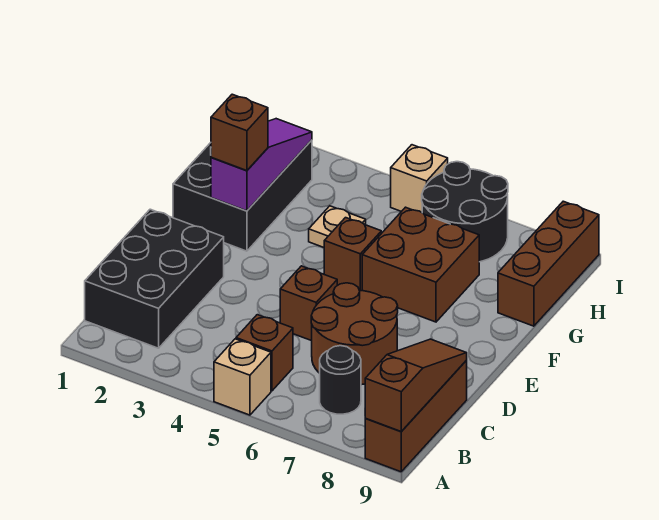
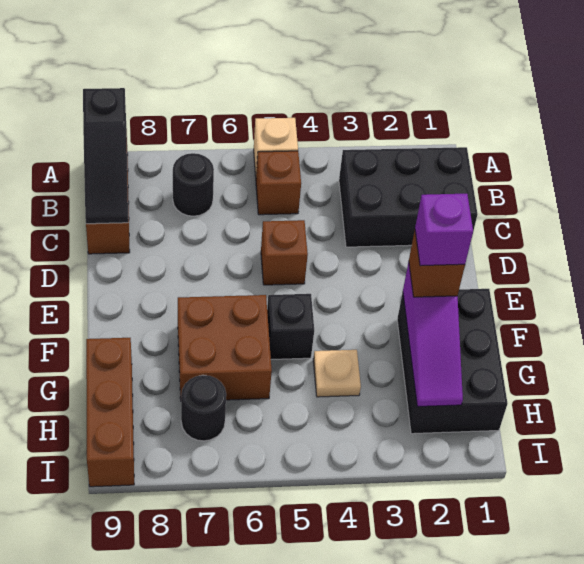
brown 1x3 slope [365,339,467,432] -> black 1x3 slope [83,88,128,224]
black 2x3 brick [85,209,224,348] -> black 2x3 brick turned to [339,147,477,247]
brown 2x2 round brick [311,283,398,385] -> none
none -> purple 1x1 brick [415,194,473,266]
brown 1x1 brick [324,218,381,291] -> black 1x1 brick [267,294,314,359]
black 2x2 round brick [422,162,508,262] -> black 1x1 round brick [181,375,226,441]
tan 1x1 brick [391,145,448,212] -> none

